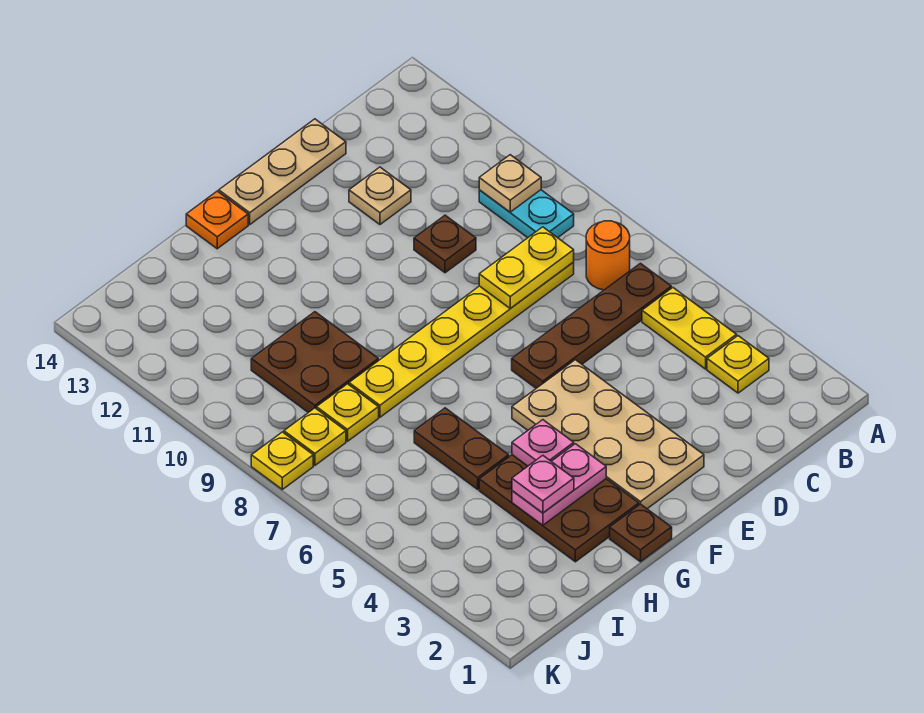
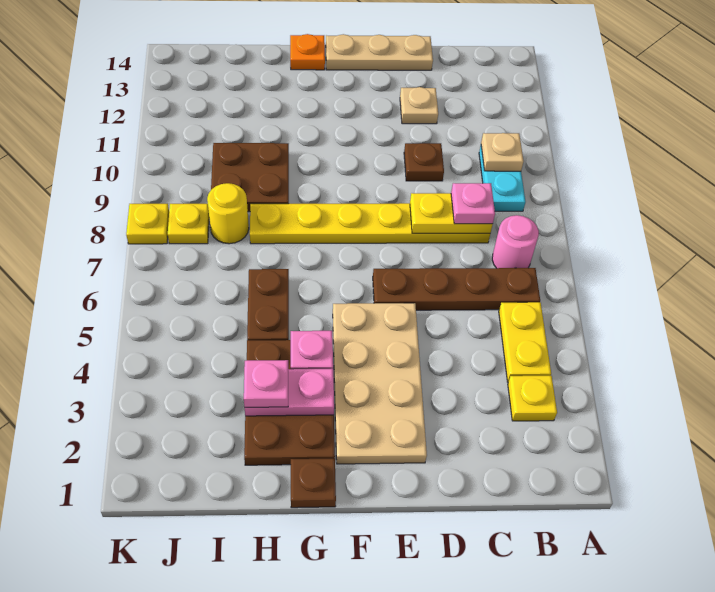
orange 1x1 round brick [586,221,630,290] -> pink 1x1 round brick [492,215,539,268]
none -> pink 1x1 plate [451,183,495,224]
yellow 1x1 plate [317,384,379,441] -> yellow 1x1 round brick [207,183,249,244]

